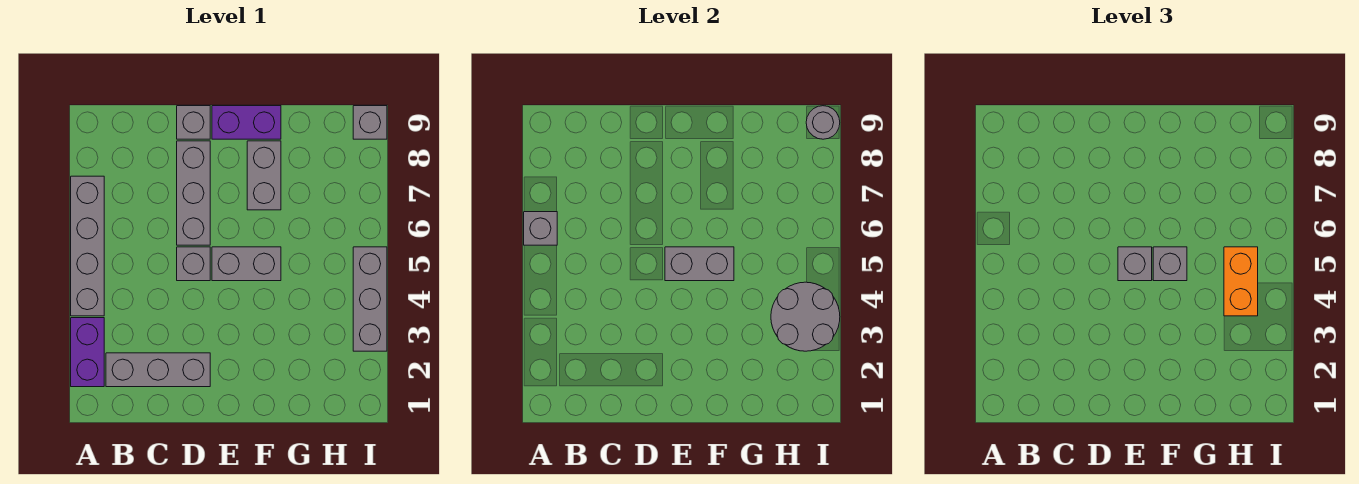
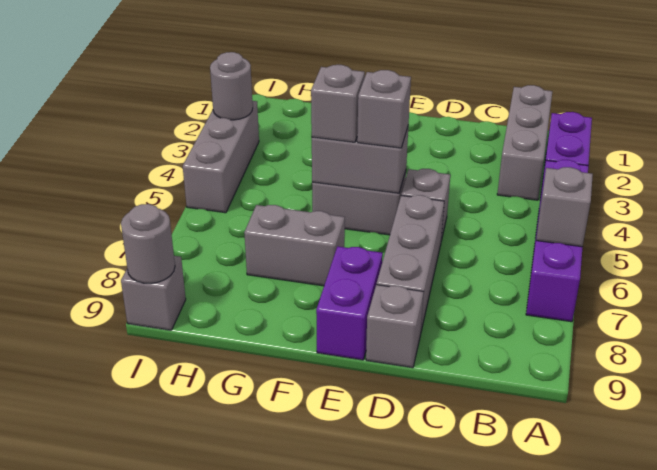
grey 1x4 brick [71,176,104,316] -> purple 1x4 brick [526,160,588,322]
grey 1x3 brick [106,353,210,387] -> grey 1x3 brick turned to [497,85,552,200]
purple 1x2 brick [212,106,281,139] -> purple 1x2 brick turned to [316,246,383,360]
grey 1x2 brick [247,141,281,210] -> grey 1x2 brick turned to [244,205,345,286]
grey 2x2 round brick [771,282,840,351] -> grey 1x1 round brick [210,52,253,120]
orange 1x2 brick [1224,247,1258,316] -> none

